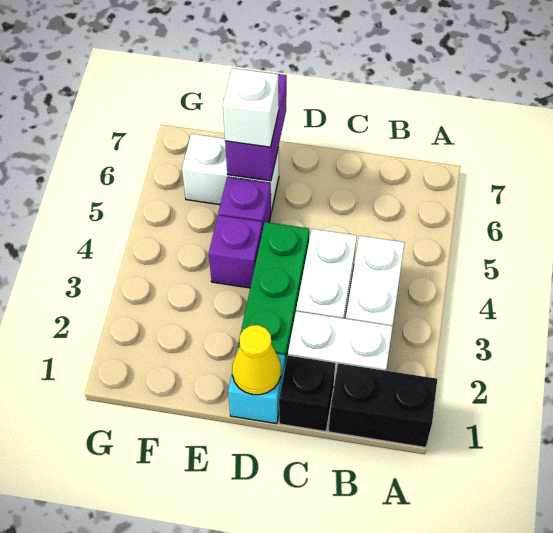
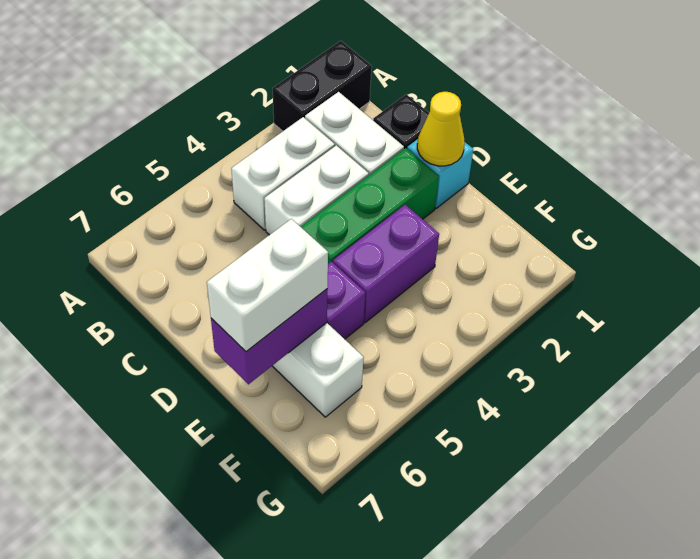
black 1x2 brick [329,363,437,447] -> black 1x2 brick turned to [273,41,372,131]
purple 1x1 brick [209,215,263,288] -> purple 1x2 brick [333,205,439,322]
white 1x1 brick [223,68,279,147] -> white 1x2 brick [207,219,328,351]

